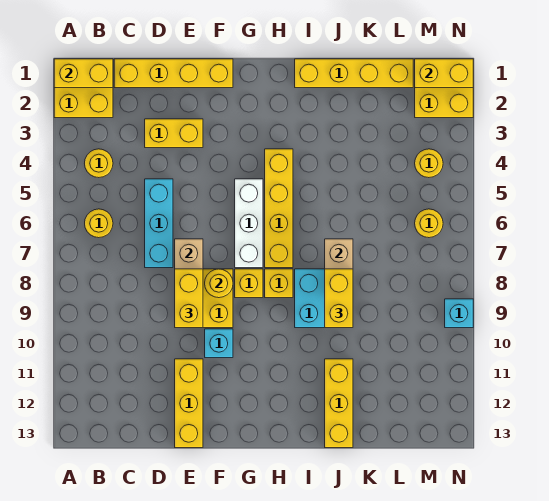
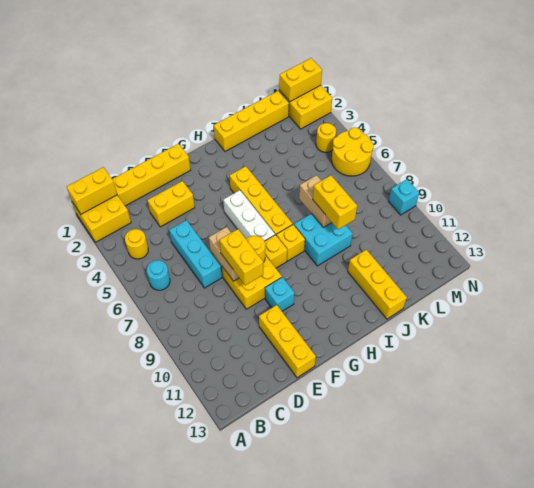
yellow 1x1 round brick [85,209,113,238] -> cyan 1x1 round brick [147,260,170,290]
yellow 1x1 round brick [415,209,443,238] -> yellow 2x2 round brick [332,127,374,176]

